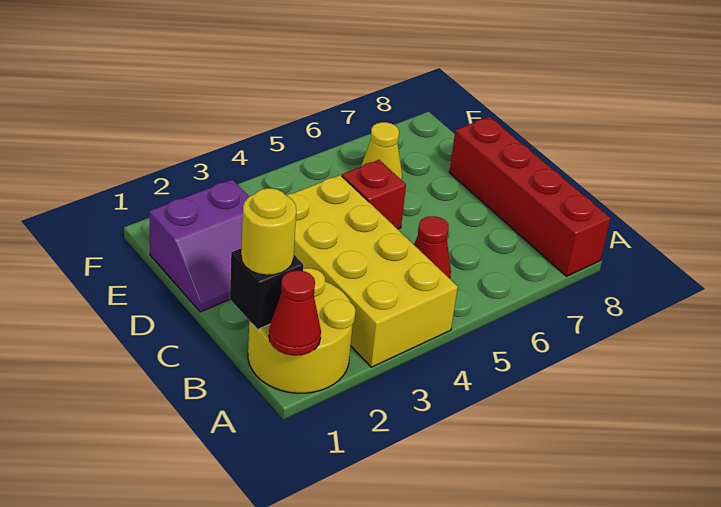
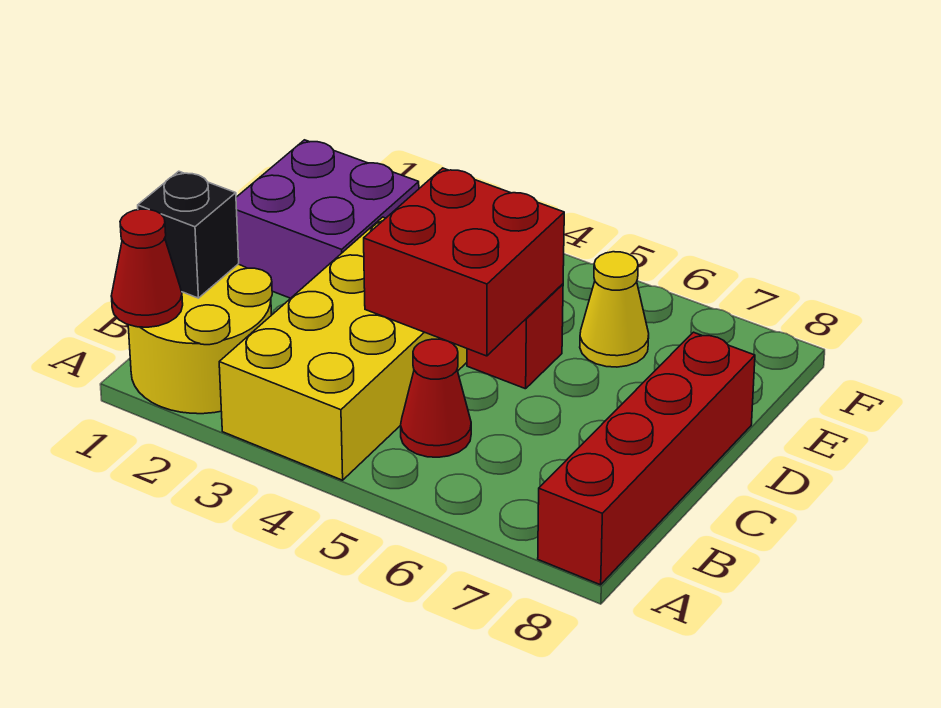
yellow 1x1 round brick [241,188,296,275] -> none
none -> red 2x2 brick [364,168,564,356]
purple 2x2 slope [149,180,249,312] -> purple 2x2 brick [236,140,419,298]

